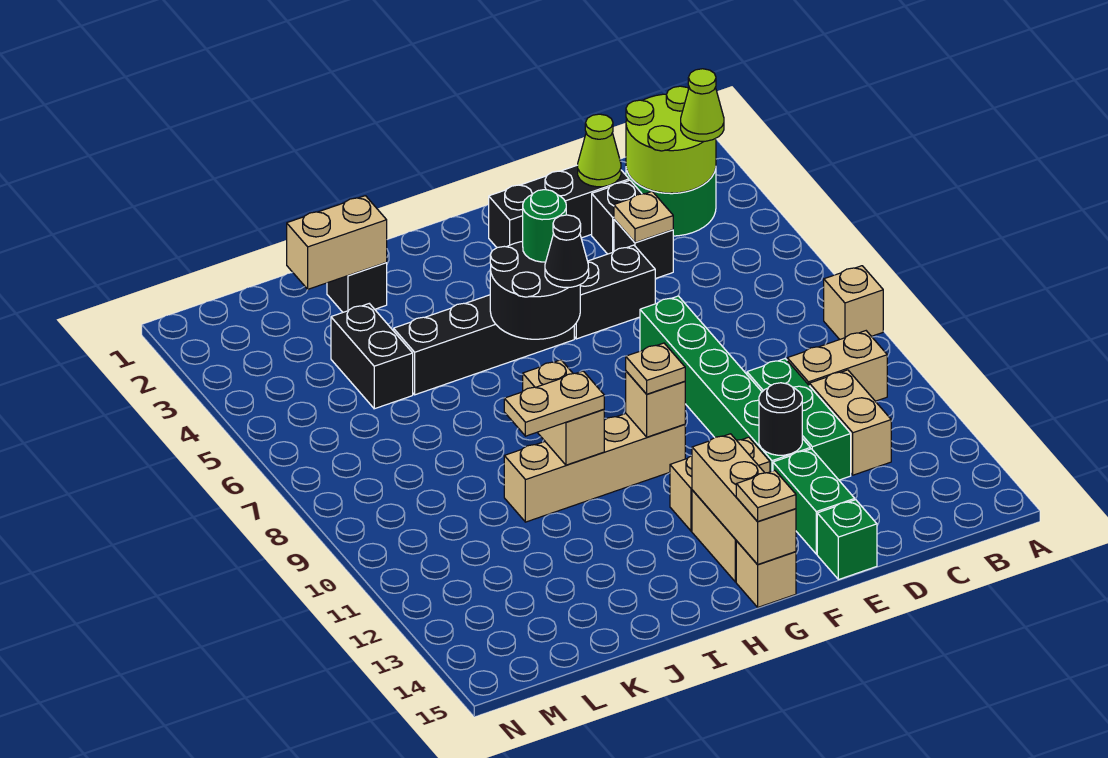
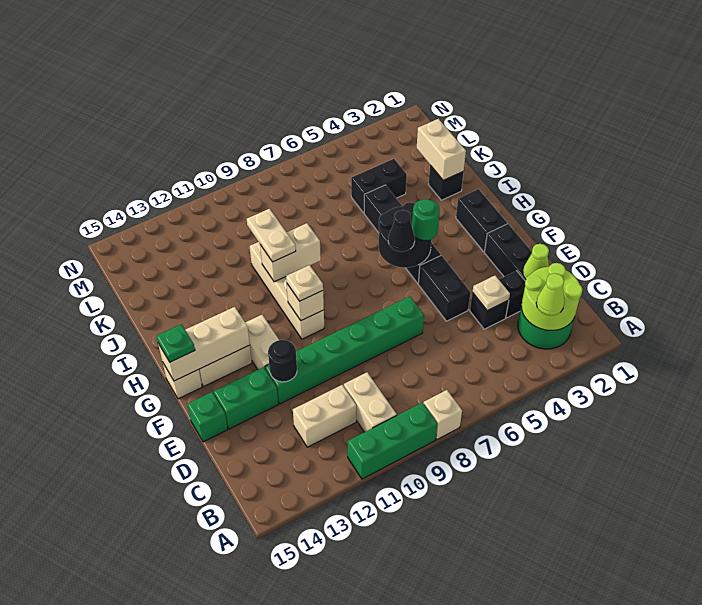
green 1x3 brick [747,359,851,480] -> green 1x3 brick moved to [348,403,437,479]
none -> black 1x2 brick [456,189,507,252]
tan 1x1 plate [736,470,796,522] -> green 1x1 plate [156,324,195,362]

